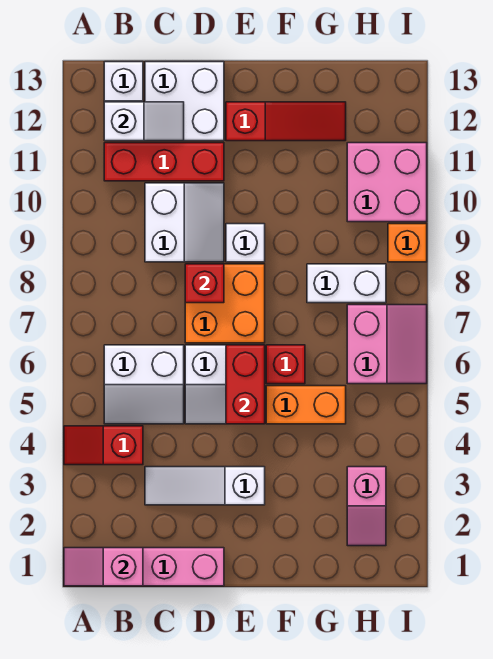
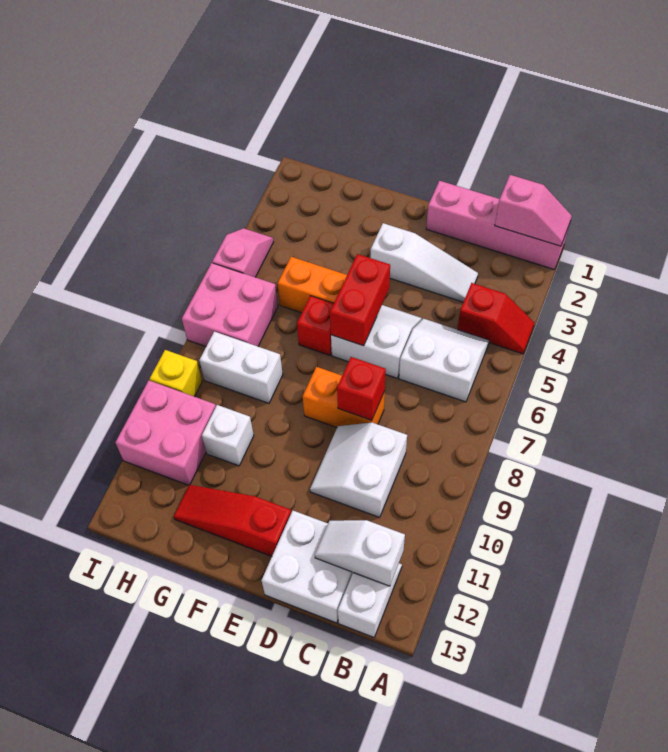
red 1x3 brick [104,143,224,181] -> none
orange 2x2 brick [185,264,265,343] -> orange 1x2 brick [303,367,385,427]
white 1x1 brick [226,224,265,262] -> white 1x1 brick moved to [202,405,254,466]
pink 1x2 slope [347,467,386,546] -> pink 1x2 slope moved to [212,228,273,277]
pink 2x2 slope [347,305,427,384] -> pink 2x2 brick [182,263,278,346]
orange 1x1 brick [388,224,427,262] -> yellow 1x1 brick [150,350,202,397]

